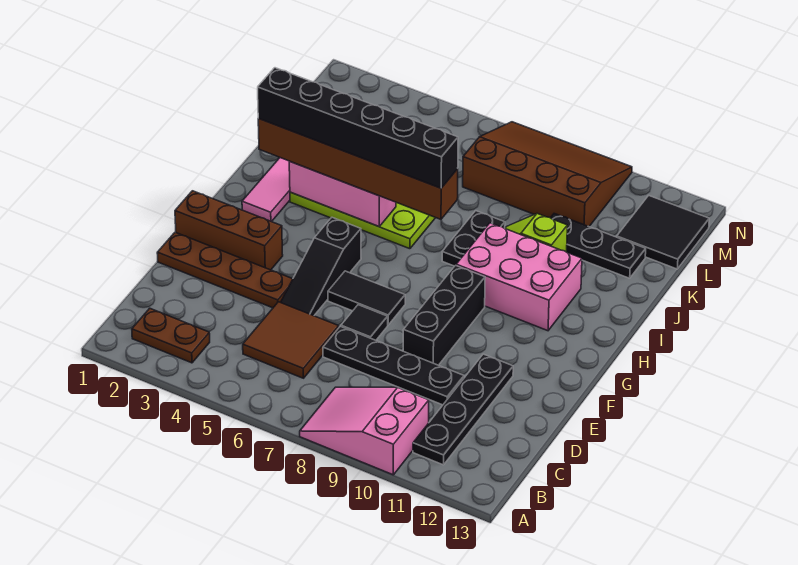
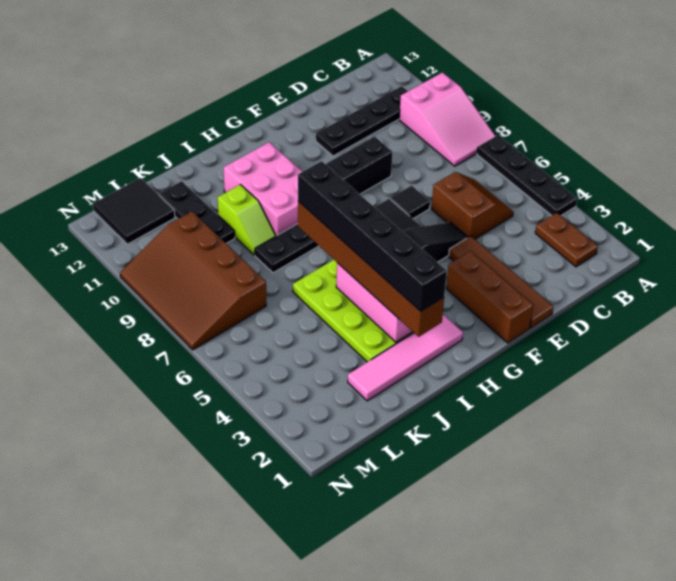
brown 2x2 tile [243,302,339,378] -> brown 2x2 slope [431,172,513,239]
black 1x4 plate [323,326,464,405] -> black 1x4 plate moved to [477,135,577,216]
brown 1x4 plate [157,232,293,308] -> brown 1x4 tile [449,236,553,328]

